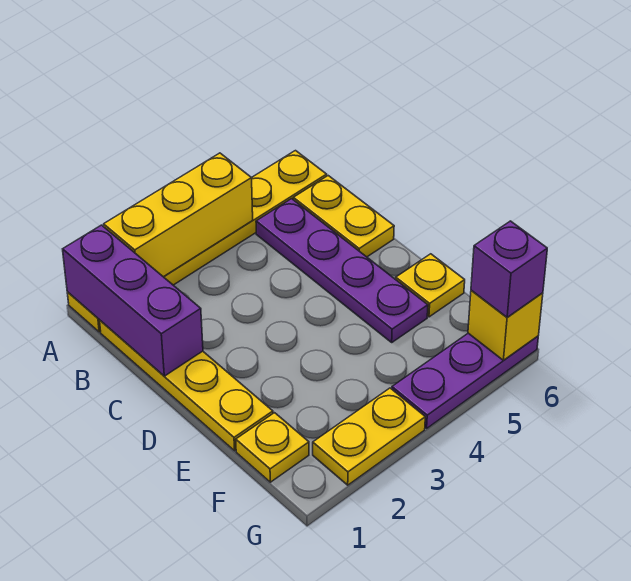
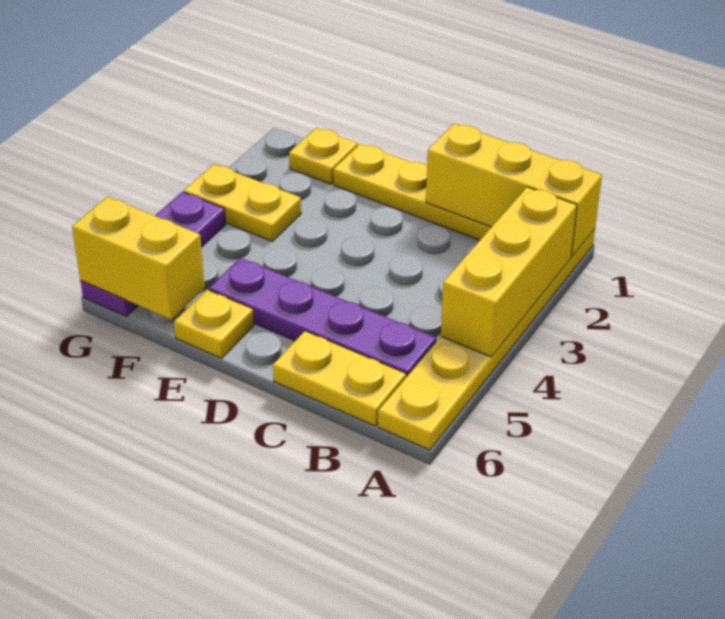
purple 1x3 brick [63,225,203,376] -> yellow 1x3 brick [426,124,602,257]
yellow 1x2 plate [313,388,425,485] -> yellow 1x2 plate turned to [184,164,301,241]
yellow 1x1 brick [468,290,543,360] -> yellow 1x2 brick [72,197,205,319]
purple 1x1 brick [471,221,547,317] -> none

